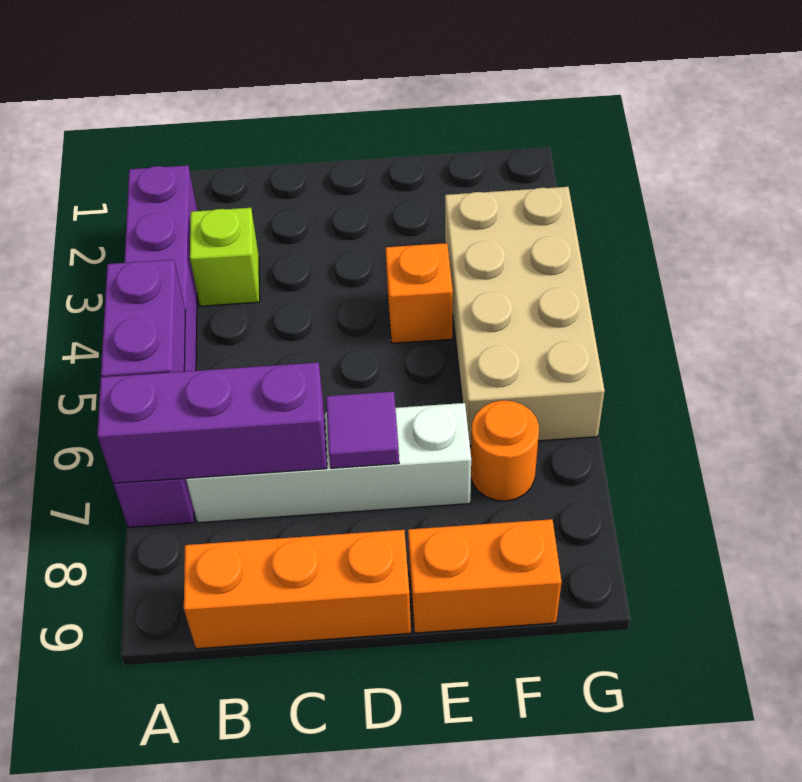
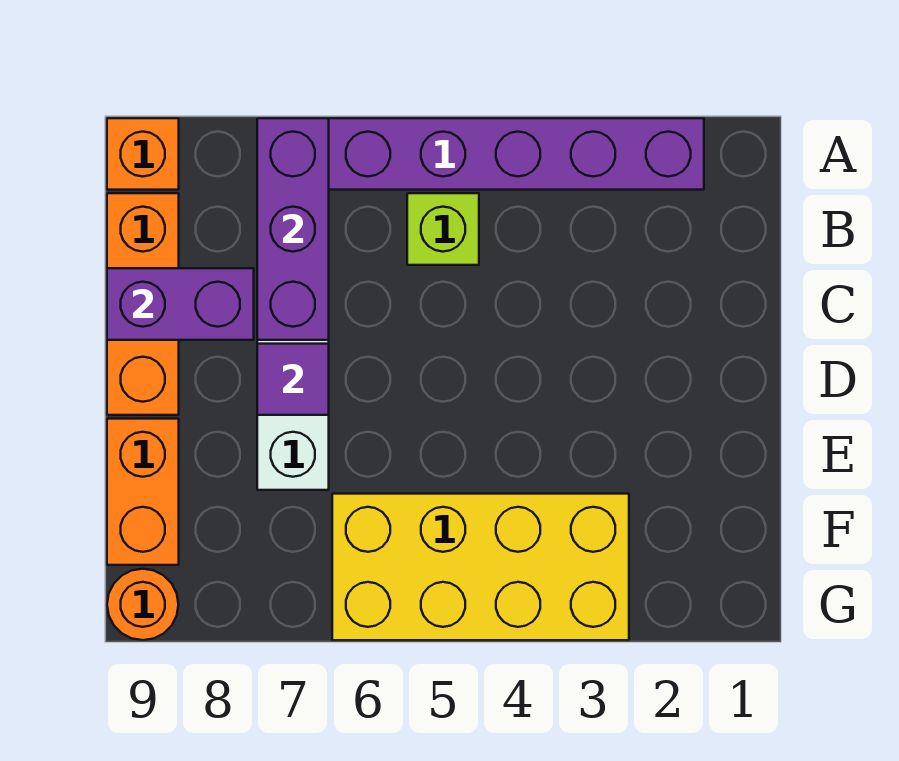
purple 1x2 brick [101,260,186,377] -> purple 1x2 brick moved to [107,268,254,340]
lime 1x1 brick [190,208,260,306] -> lime 1x1 brick moved to [407,193,479,265]
orange 1x1 brick [386,243,453,343] -> orange 1x1 brick moved to [107,118,179,190]
tan 2x4 brick [445,187,605,446] -> yellow 2x4 brick [332,494,629,640]
orange 1x1 round brick [471,400,539,501] -> orange 1x1 round brick moved to [107,569,178,640]

